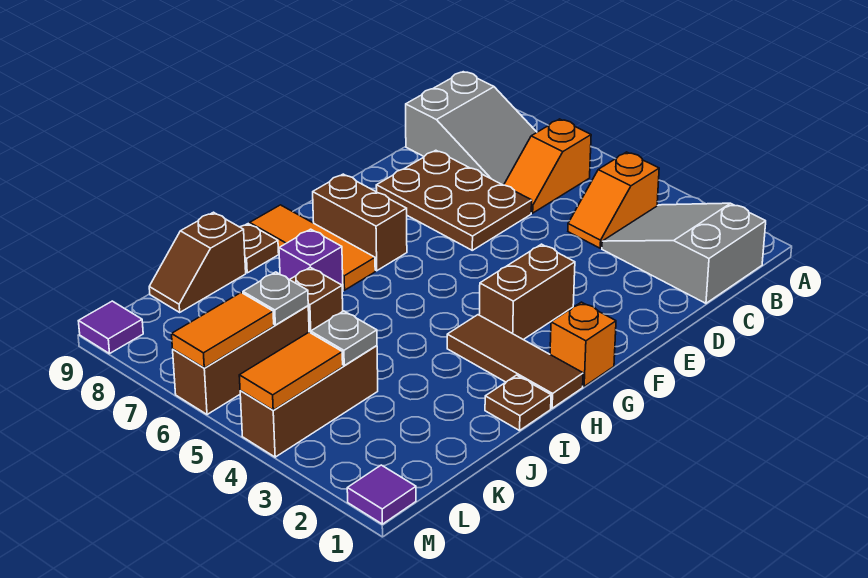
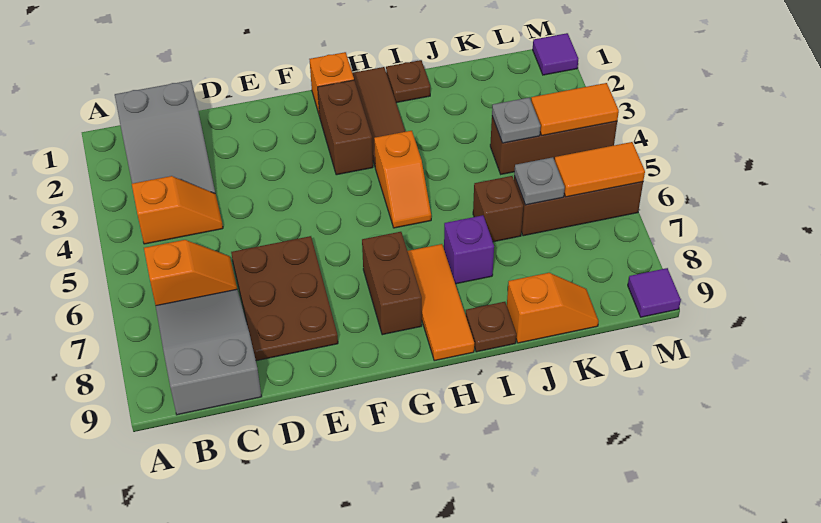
brown 1x2 brick [479,244,575,340] -> brown 1x2 brick turned to [318,80,373,175]
none -> orange 1x2 slope [374,131,431,228]
brown 1x2 slope [149,212,246,312] -> orange 1x2 slope [507,273,599,343]

